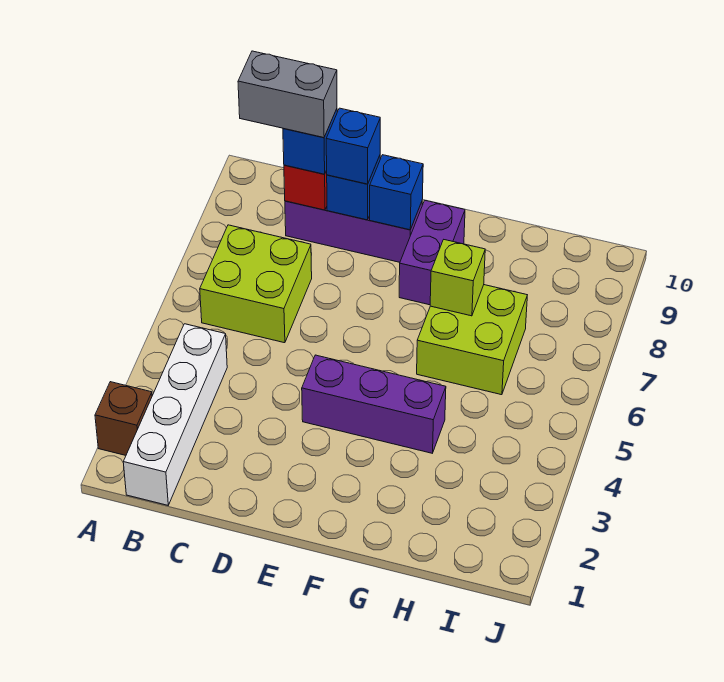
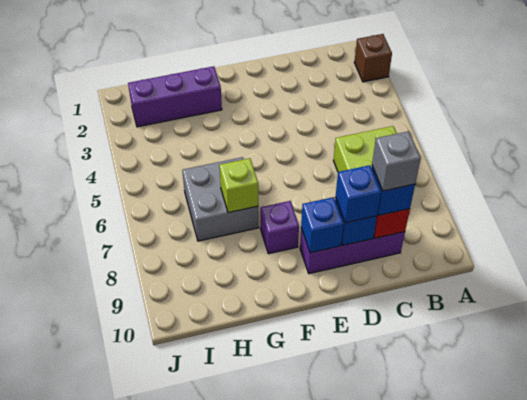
white 1x4 brick [123,324,227,505] -> none
grey 1x2 brick [238,51,337,138] -> grey 1x1 brick [372,131,421,191]
purple 1x3 brick [302,355,446,453] -> purple 1x3 brick moved to [128,66,222,127]
purple 1x2 brick [399,200,465,305] -> purple 1x1 brick [260,201,299,254]
lime 2x2 brick [417,285,527,395] -> grey 2x2 brick [182,157,259,241]

